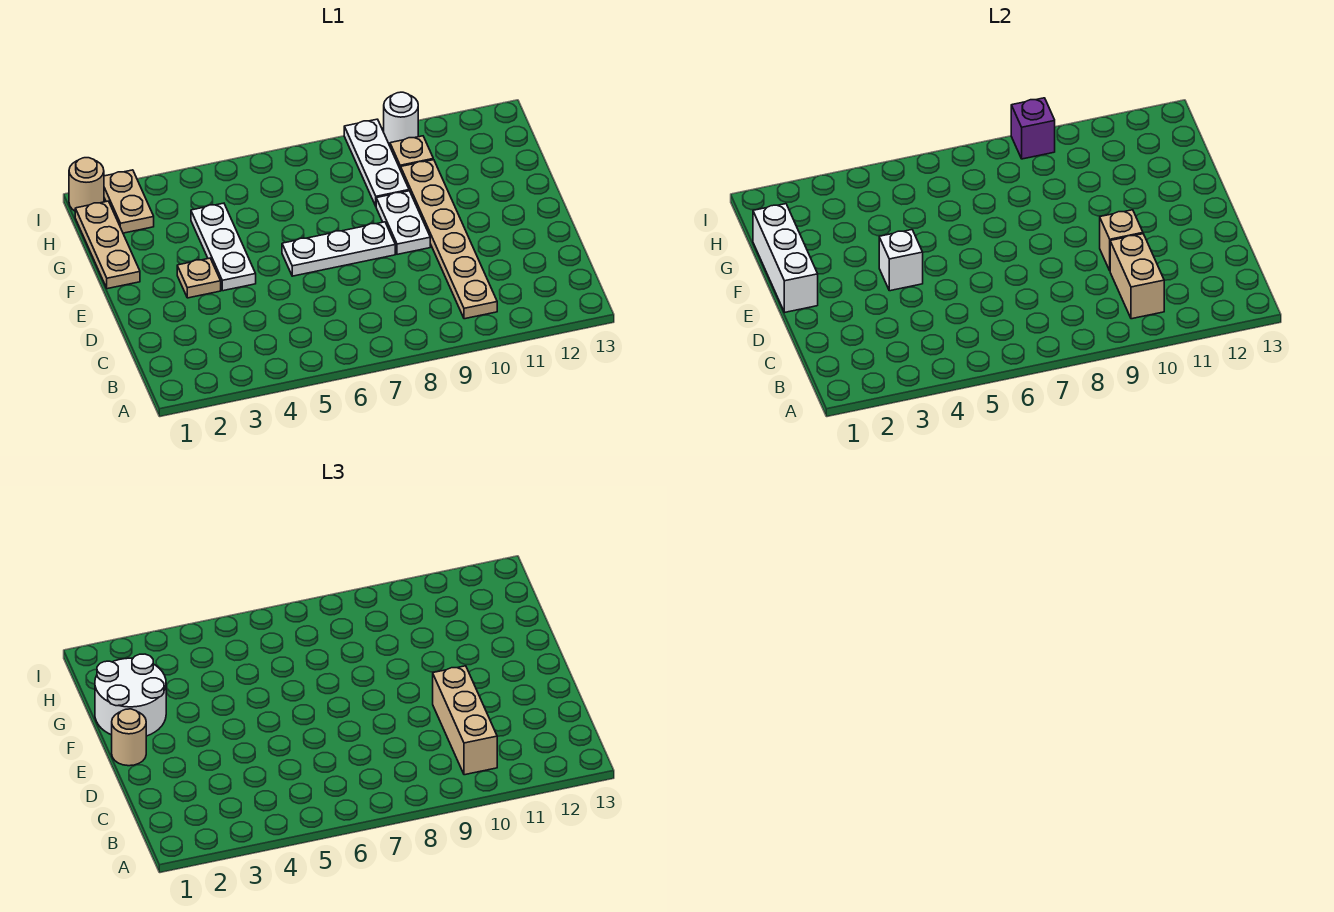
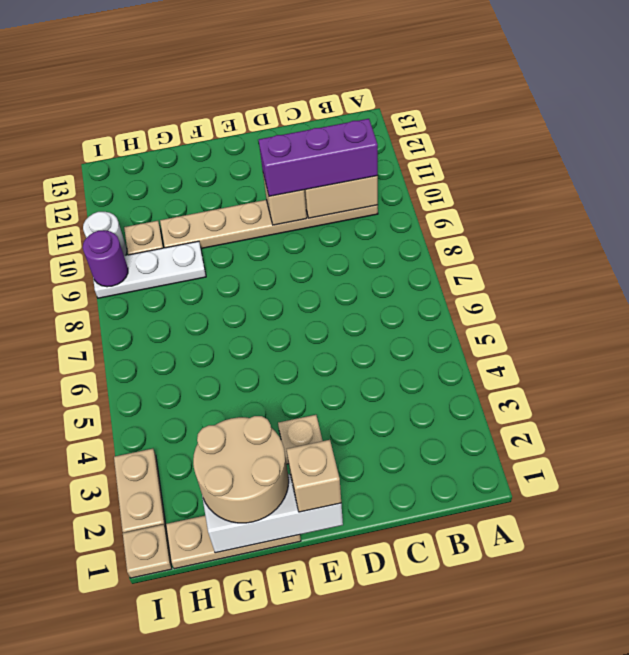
tan 1x3 brick [433,666,497,775] -> purple 1x3 brick [259,119,378,196]
tan 1x1 round brick [112,709,146,766] -> tan 1x1 brick [287,440,341,512]
white 1x3 plate [191,203,256,291] -> none
white 1x1 brick [879,230,923,291] -> none
white 1x3 plate [282,222,395,276] -> none
white 1x2 plate [376,191,430,254] -> none
white 2x2 round brick [95,654,166,736] -> tan 2x2 round brick [193,416,289,523]
tan 1x2 plate [104,170,154,233] -> tan 1x2 plate turned to [114,449,166,533]
tan 1x1 round brick [69,158,104,211] -> tan 1x1 plate [123,524,172,578]
purple 1x1 brick [1011,98,1055,159] -> purple 1x1 round brick [83,230,128,287]

